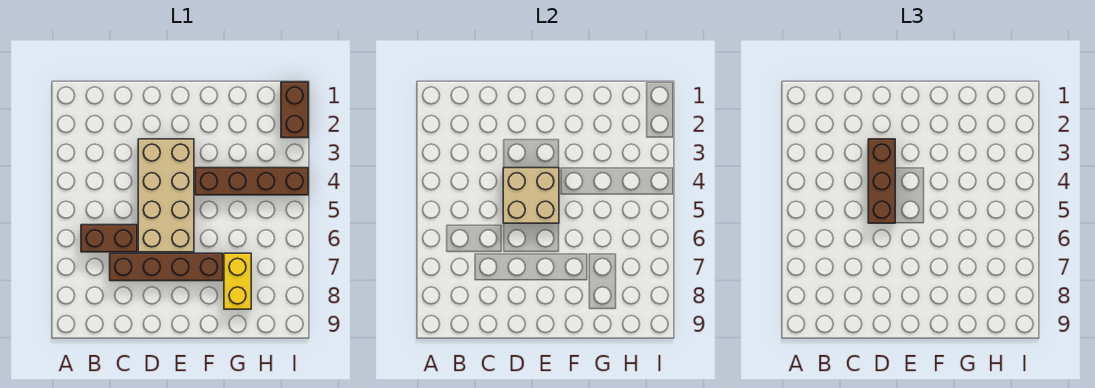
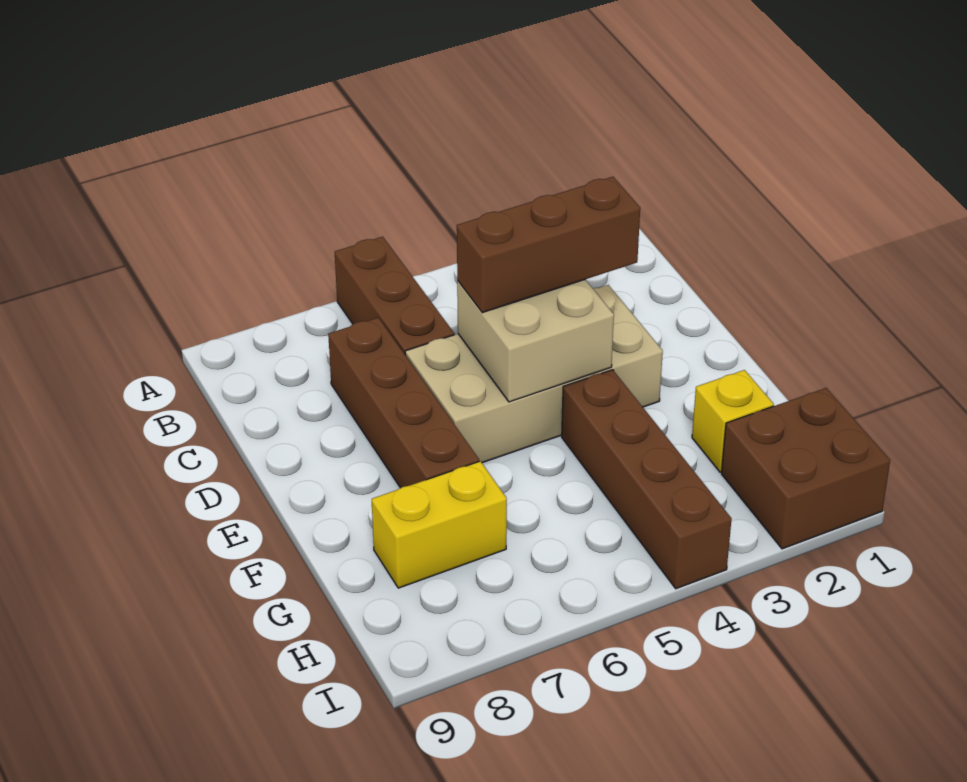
brown 1x2 brick [81,225,137,252] -> brown 1x3 brick [335,237,454,354]
none -> yellow 1x1 brick [692,370,774,472]
brown 1x2 brick [281,82,308,138] -> brown 2x2 brick [722,388,890,549]

